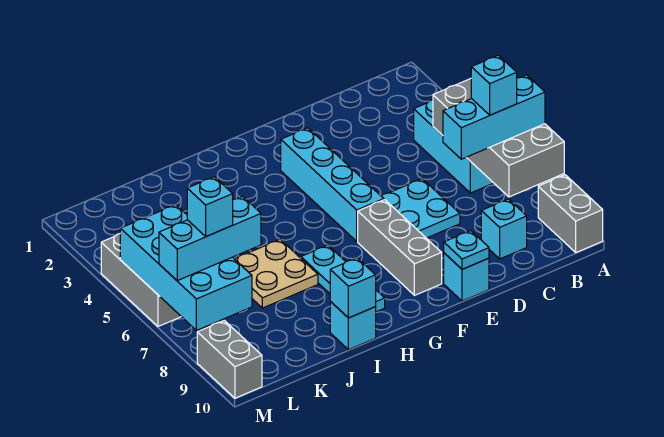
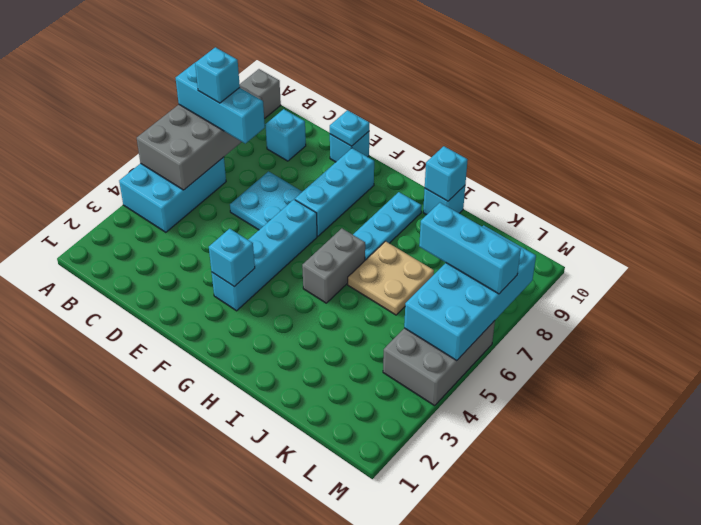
grey 1x3 brick [358,200,442,295] -> cyan 1x3 brick [295,148,374,236]
cyan 1x1 brick [187,177,233,237] -> cyan 1x1 brick moved to [209,229,255,287]
grey 1x2 brick [197,320,262,398] -> grey 1x2 brick moved to [302,228,365,303]

